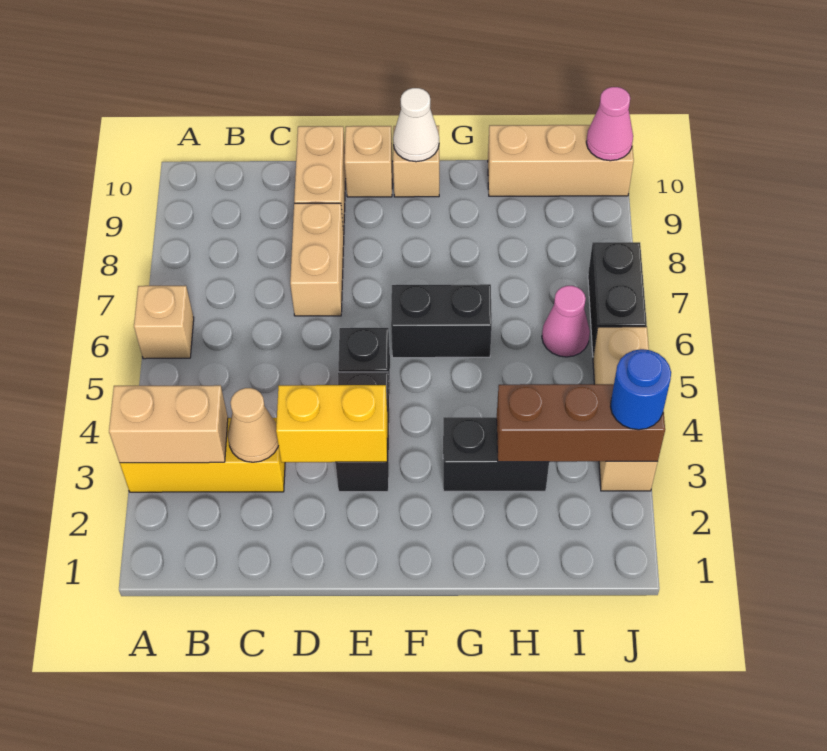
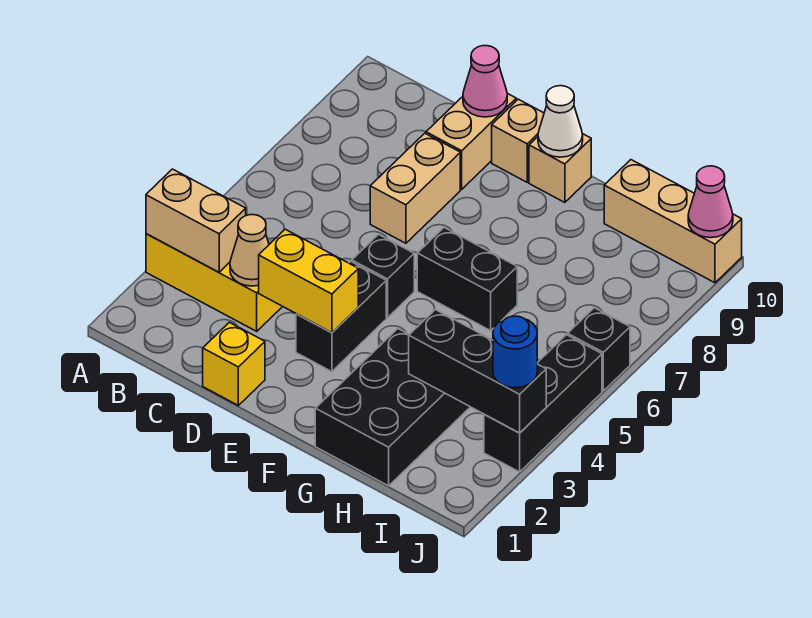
tan 1x1 brick [134,286,194,359] -> none
none -> yellow 1x1 brick [203,322,265,405]
black 1x2 brick [443,417,549,491] -> black 2x3 brick [315,329,470,486]
brown 1x3 brick [497,384,665,462] -> black 1x3 brick [409,310,546,433]
pink 1x1 cone [542,286,590,357] -> pink 1x1 cone moved to [463,46,507,117]
tan 1x3 brick [593,327,658,491] -> black 1x3 brick [484,335,602,472]
black 1x2 brick [588,242,647,355] -> black 1x1 brick [568,308,630,391]

